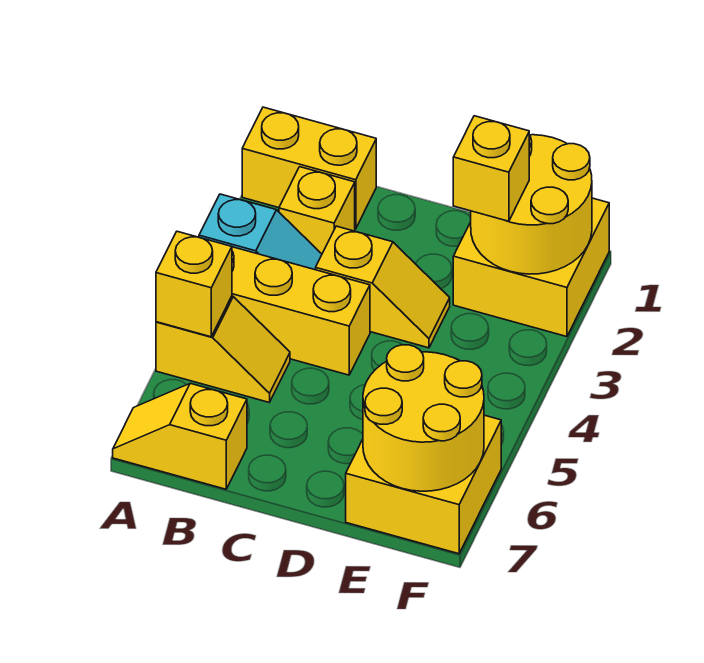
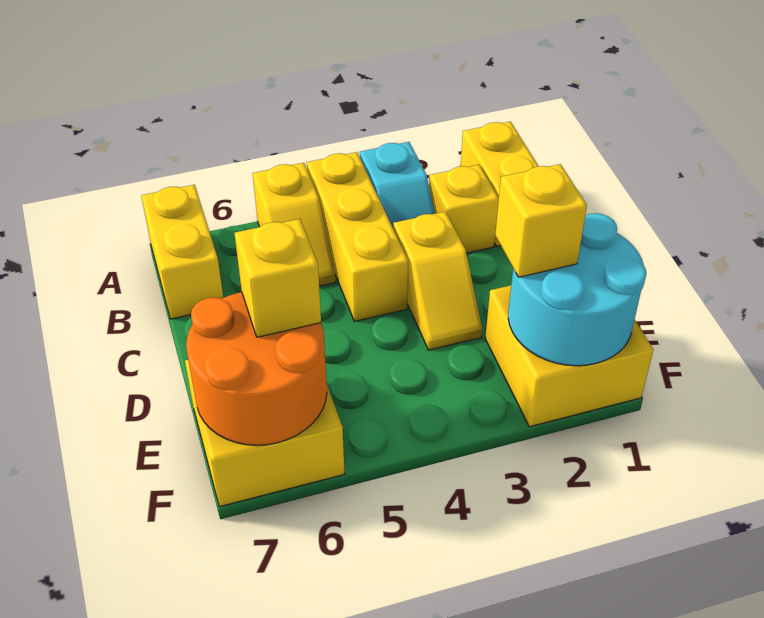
yellow 1x1 brick [156,231,232,337] -> yellow 1x1 brick moved to [235,219,321,337]
yellow 1x2 slope [113,383,247,489] -> yellow 1x2 brick [141,185,223,319]
yellow 2x2 round brick [471,135,592,274] -> cyan 2x2 round brick [508,213,646,366]
yellow 2x2 round brick [363,345,484,491] -> orange 2x2 round brick [186,292,327,445]

